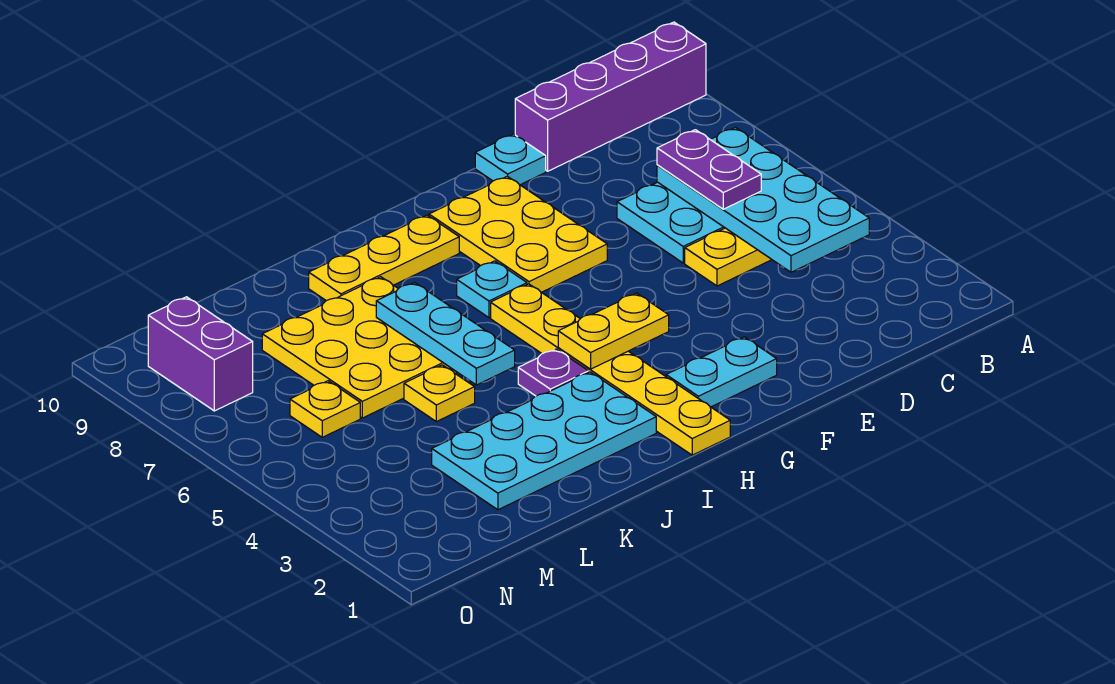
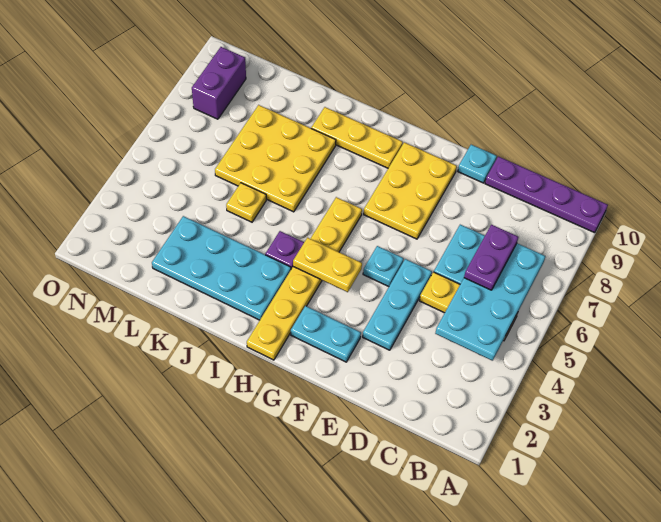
purple 1x4 brick [515,22,706,171] -> purple 1x4 plate [485,156,608,233]
cyan 1x1 plate [457,261,527,318] -> cyan 1x1 plate moved to [363,246,404,287]
cyan 1x3 plate [376,283,515,385] -> cyan 1x3 plate moved to [363,259,432,350]
yellow 1x1 plate [290,381,360,437] -> none

